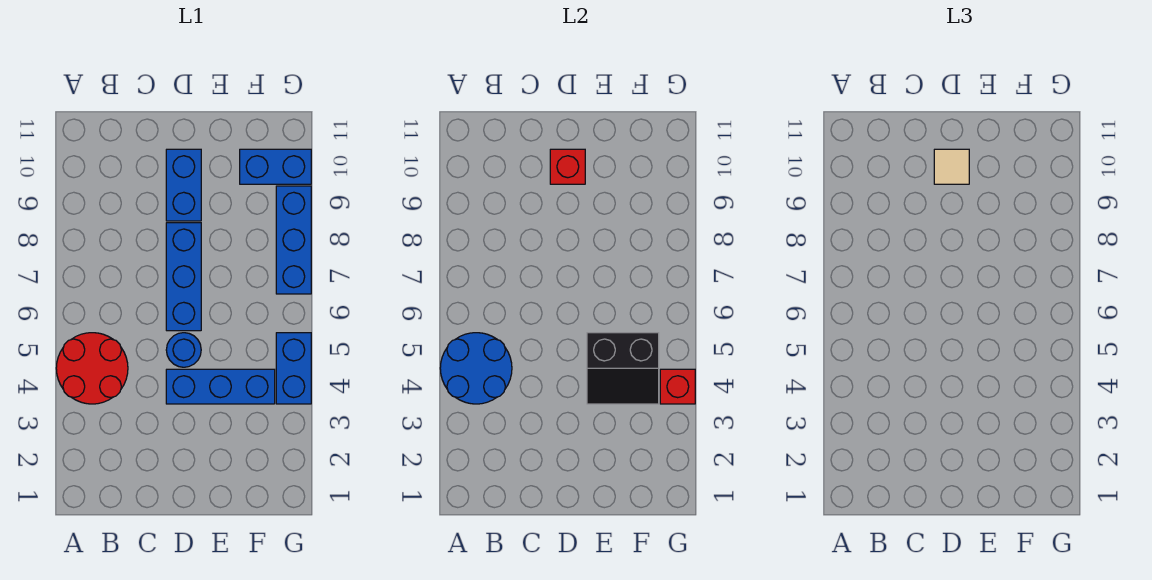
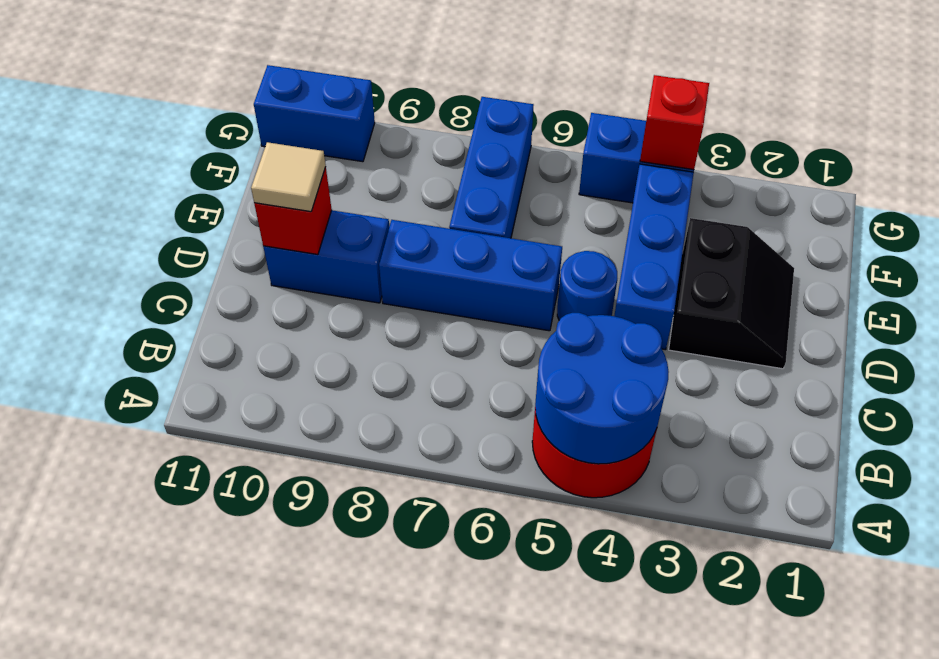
black 2x2 slope [587,333,659,404] -> black 2x2 slope moved to [669,218,794,369]
blue 1x2 brick [240,149,311,184] -> blue 1x2 brick turned to [254,65,375,162]
blue 1x3 brick [276,186,311,294] -> blue 1x3 brick turned to [449,97,534,238]

